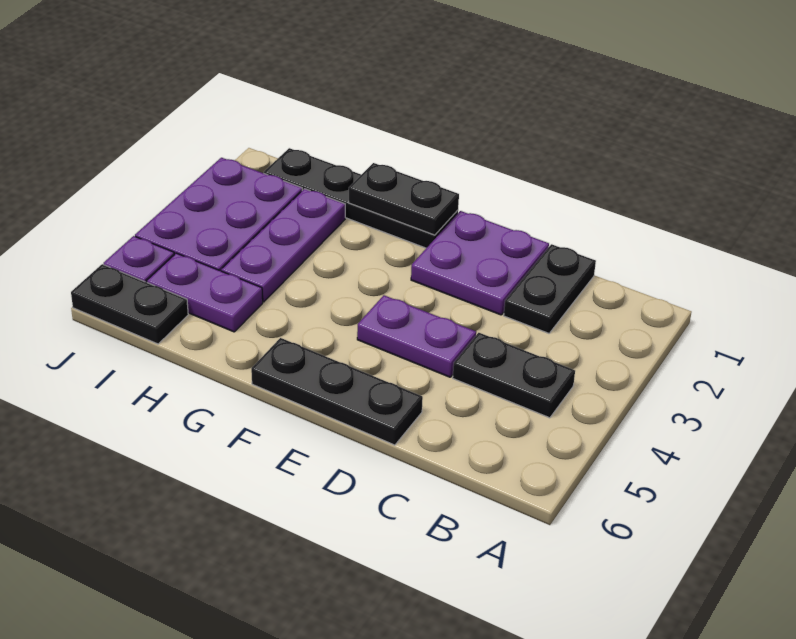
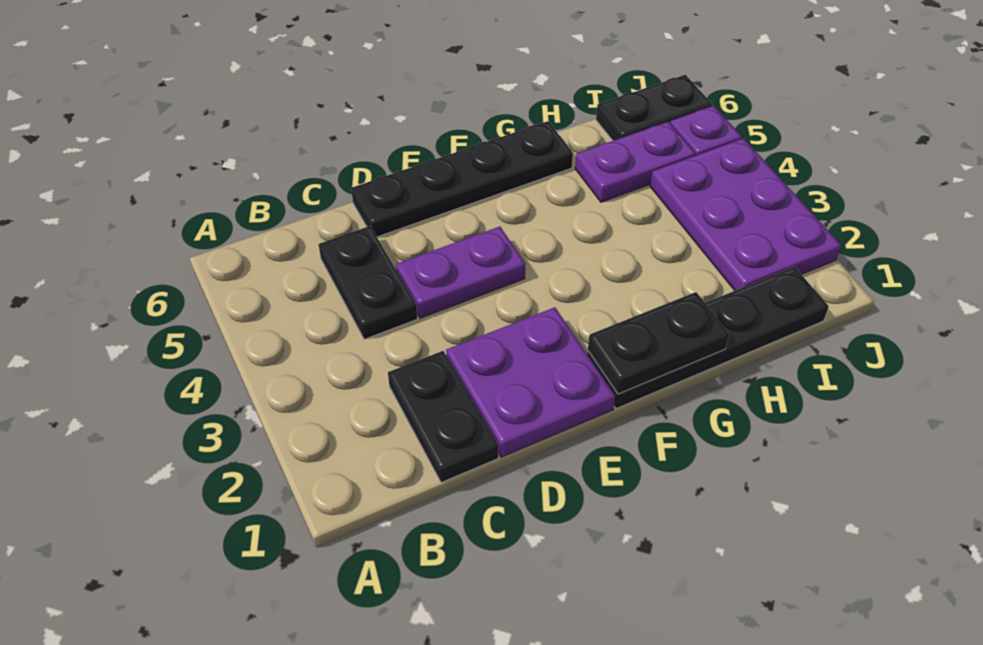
black 1x2 plate [453,333,575,418] -> black 1x2 plate turned to [319,226,417,339]
black 1x3 plate [251,338,423,445] -> black 1x4 plate [351,121,573,237]
purple 1x3 plate [221,189,345,302] -> none

